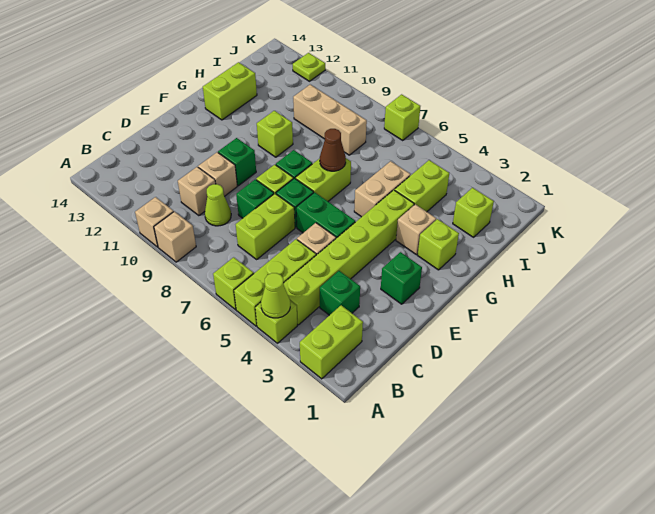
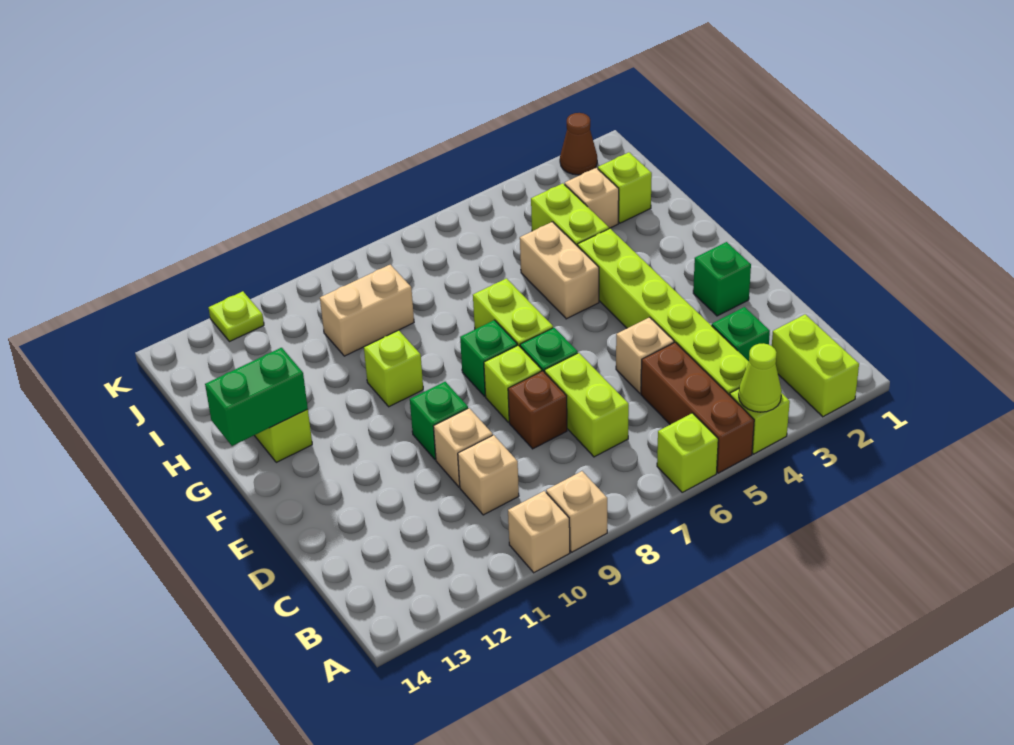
lime 1x3 brick [234,239,316,326] -> brown 1x3 brick [641,342,754,473]
lime 1x1 cone [205,184,231,226] -> none
green 1x1 brick [236,179,274,218] -> brown 1x1 brick [508,371,567,449]
green 1x2 brick [296,192,355,238] -> green 1x2 brick moved to [205,348,308,446]
lime 1x1 brick [418,219,459,270] -> none
tan 1x1 brick [396,204,436,255] -> tan 1x1 brick moved to [565,168,619,228]
brown 1x1 cone [320,129,346,171] -> brown 1x1 cone moved to [560,113,597,175]
tan 1x3 brick [293,85,367,155] -> tan 1x2 brick [320,265,414,356]
lime 1x1 brick [384,94,420,140] -> none

